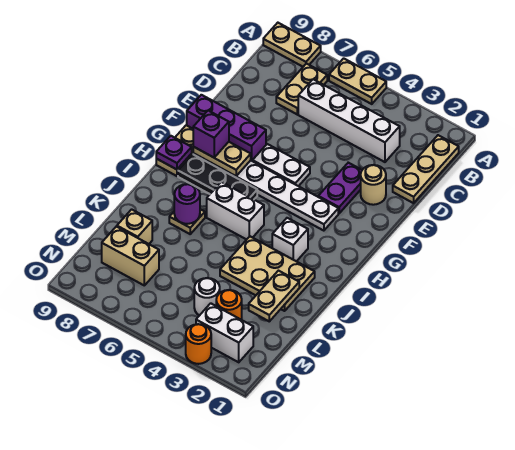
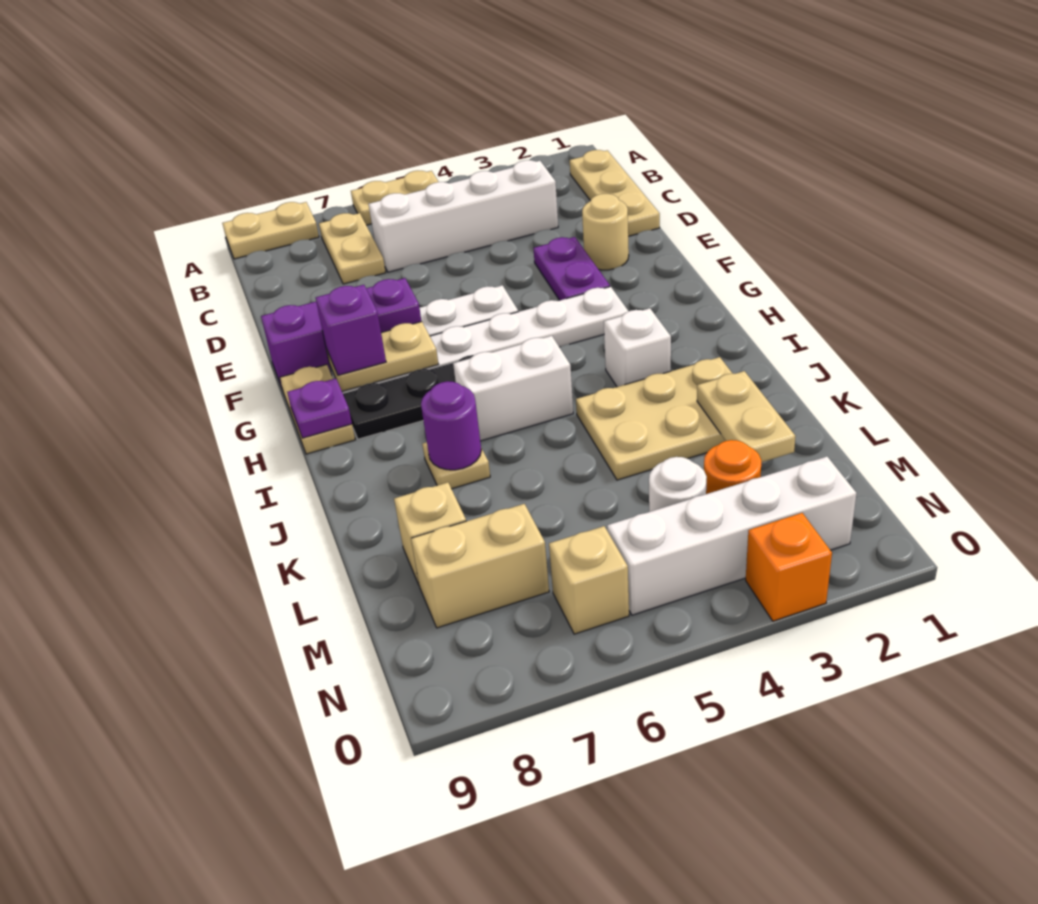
white 1x2 brick [196,303,253,362] -> white 1x4 brick [607,457,857,615]
none -> tan 1x1 brick [549,526,629,634]
orange 1x1 round brick [186,324,211,364] -> orange 1x1 brick [746,513,832,621]

